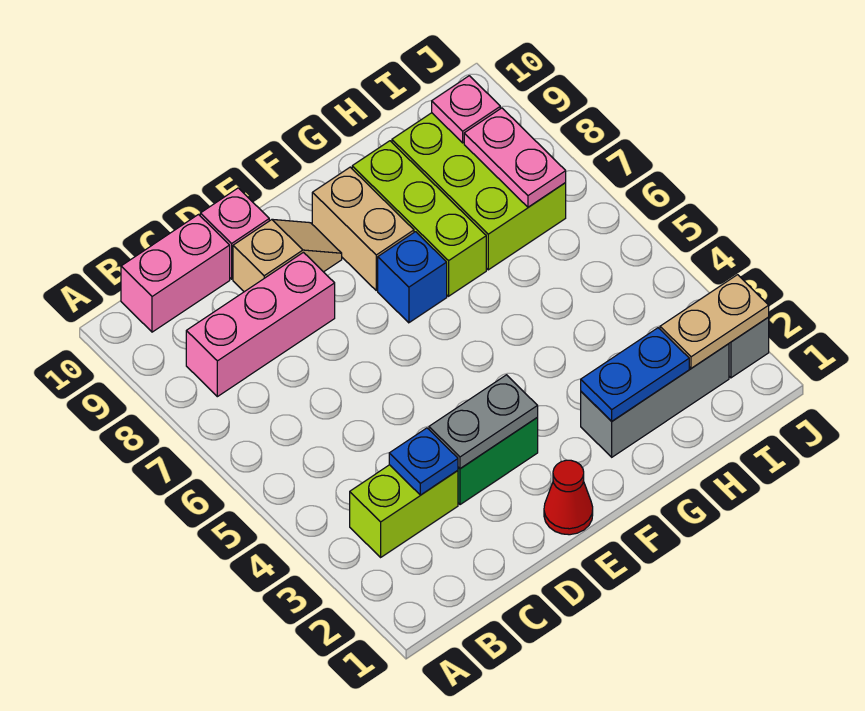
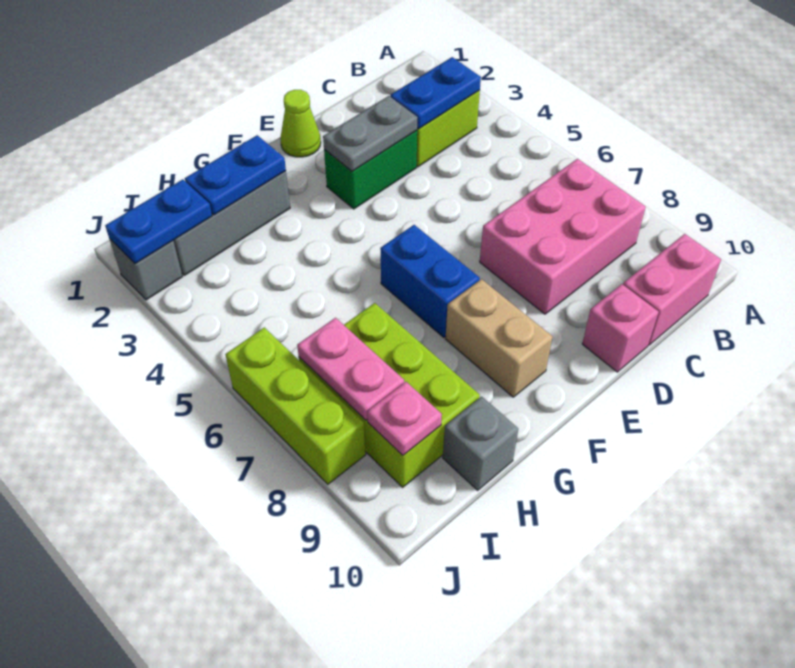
pink 1x3 brick [186,252,335,397] -> pink 2x3 brick [480,159,646,314]
blue 1x1 plate [389,428,458,495] -> blue 1x2 plate [390,57,481,129]
tan 1x2 slope [233,219,342,292] -> none
red 1x1 cone [544,460,593,535] -> lime 1x1 cone [280,90,321,157]
blue 1x1 brick [378,232,447,323] -> blue 1x2 brick [380,225,480,338]
lime 1x3 brick [352,141,486,296] -> lime 1x3 brick moved to [225,327,366,484]
none -> grey 1x1 brick [443,396,518,490]
tan 1x2 plate [660,275,769,368] -> blue 1x2 plate [105,179,212,264]

